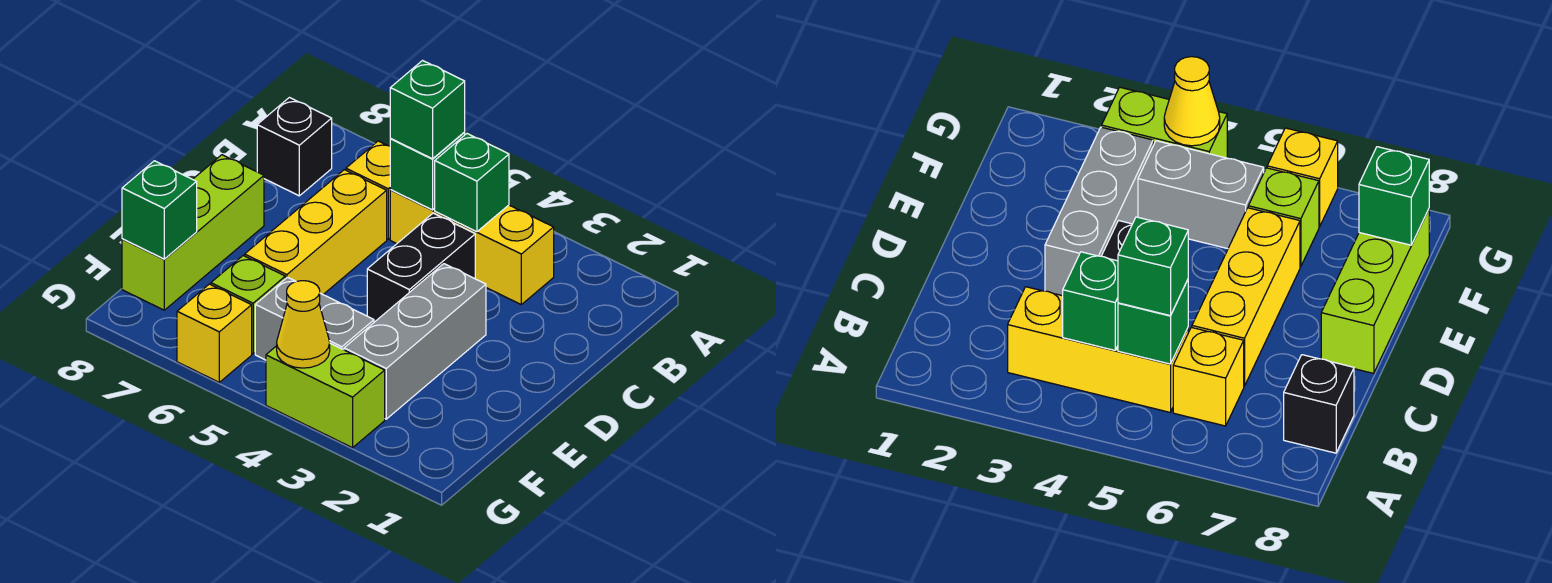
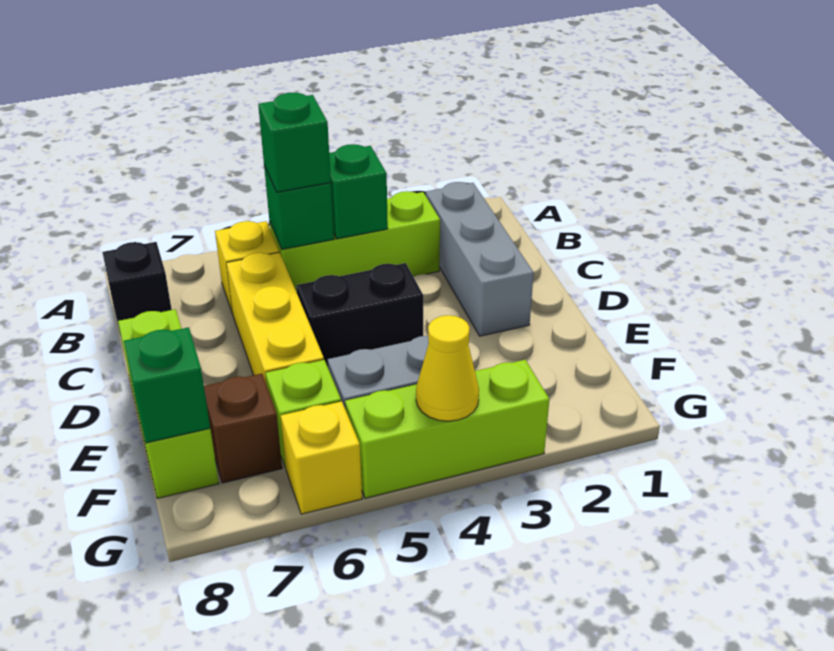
yellow 1x3 brick [390,190,554,304] -> lime 1x3 brick [269,191,440,292]
black 1x2 brick [367,213,475,322] -> black 1x2 brick turned to [296,263,423,367]
grey 1x3 brick [344,264,486,419] -> grey 1x3 brick moved to [426,182,534,336]
none -> brown 1x1 brick [204,374,282,483]
lime 1x2 brick [266,343,385,448] -> lime 1x3 brick [345,360,549,498]

